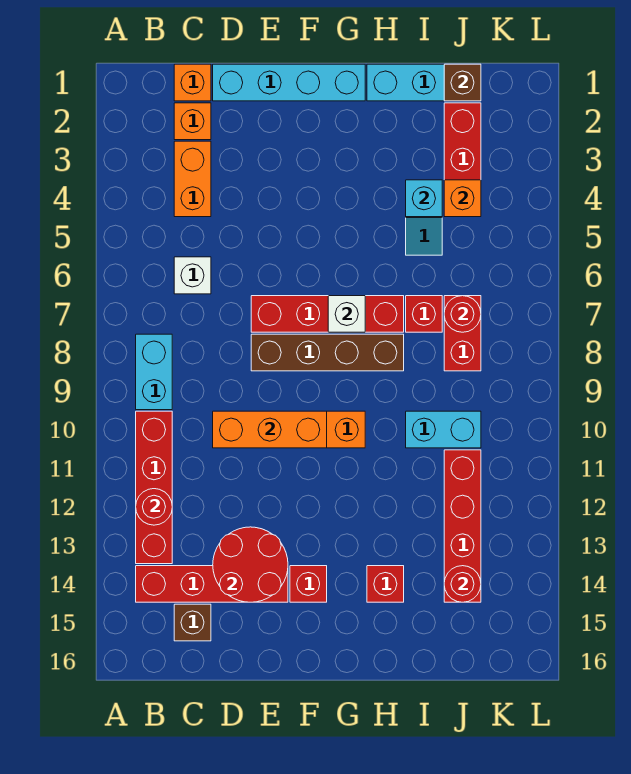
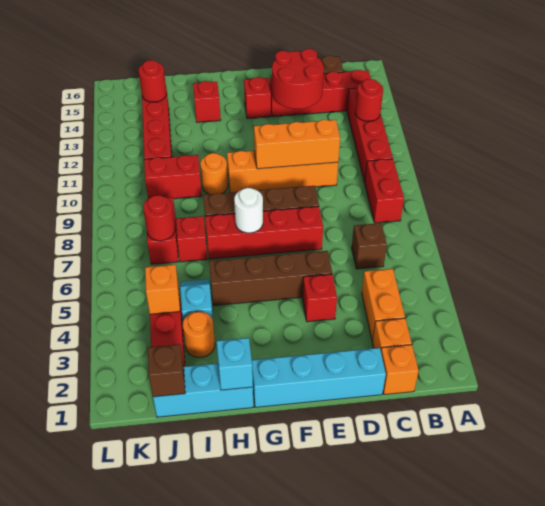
cyan 1x2 brick [136,334,172,410] -> red 1x2 brick [365,159,404,223]
white 1x1 brick [174,257,211,294] -> brown 1x1 brick [352,223,387,269]
none -> red 1x1 brick [303,274,337,322]
none -> brown 1x4 brick [209,251,332,306]
white 1x1 brick [328,296,365,332] -> white 1x1 round brick [234,188,263,233]
none -> orange 1x1 round brick [200,153,228,194]
none -> orange 1x1 round brick [183,311,215,357]
cyan 1x1 brick [406,180,442,217] -> cyan 1x1 brick moved to [217,338,253,390]
cyan 1x2 brick [406,411,481,448] -> red 1x2 brick [144,155,202,199]

